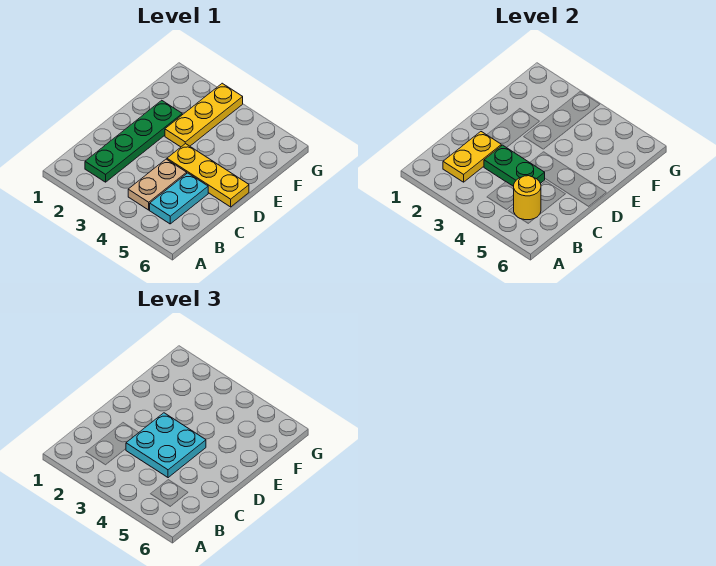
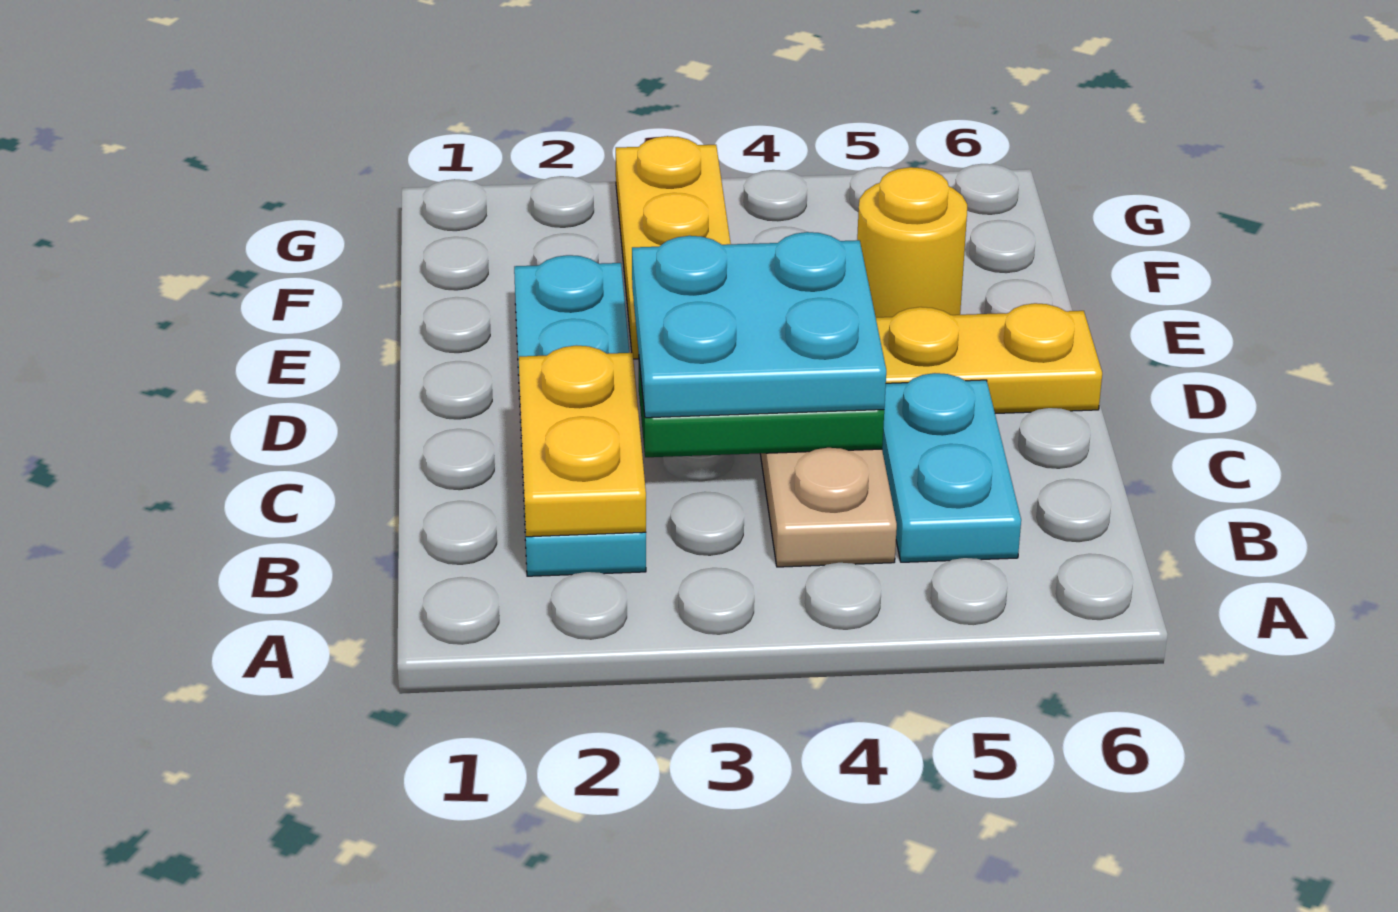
green 1x4 plate [85,100,182,182] -> cyan 1x4 plate [514,255,646,576]
yellow 1x1 round brick [514,176,541,220] -> yellow 1x1 round brick moved to [857,167,967,317]

